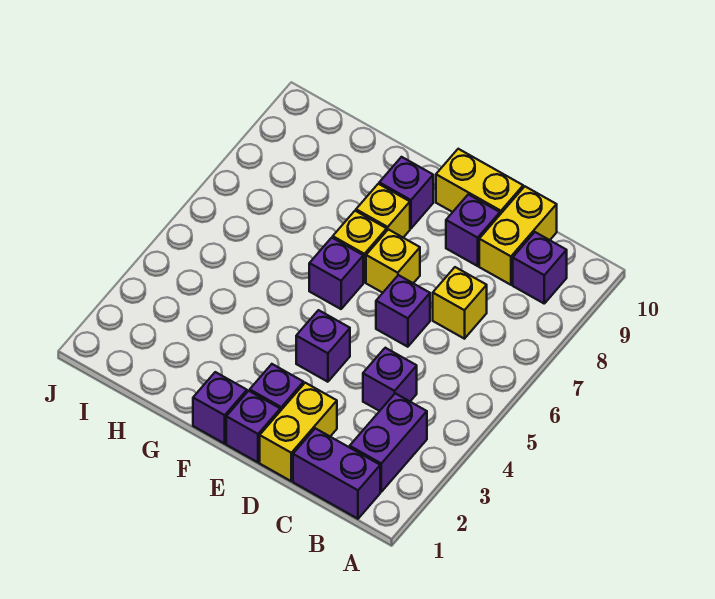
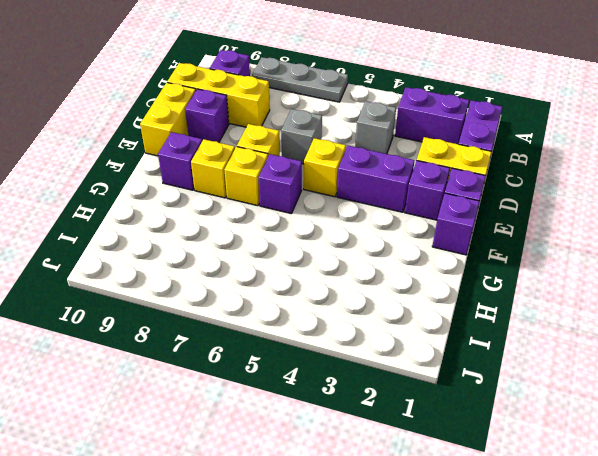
none -> grey 1x3 plate [252,57,348,102]
purple 1x1 brick [363,348,417,411] -> grey 1x1 brick [355,101,396,154]
yellow 1x1 brick [433,267,487,339] -> yellow 1x1 brick moved to [304,138,346,197]
yellow 1x2 brick [479,187,557,285] -> yellow 1x3 brick [167,63,270,127]
purple 1x1 brick [376,275,430,347] -> grey 1x1 brick [281,109,322,164]
purple 1x1 brick [296,310,350,382] -> purple 1x2 brick [337,146,415,212]

